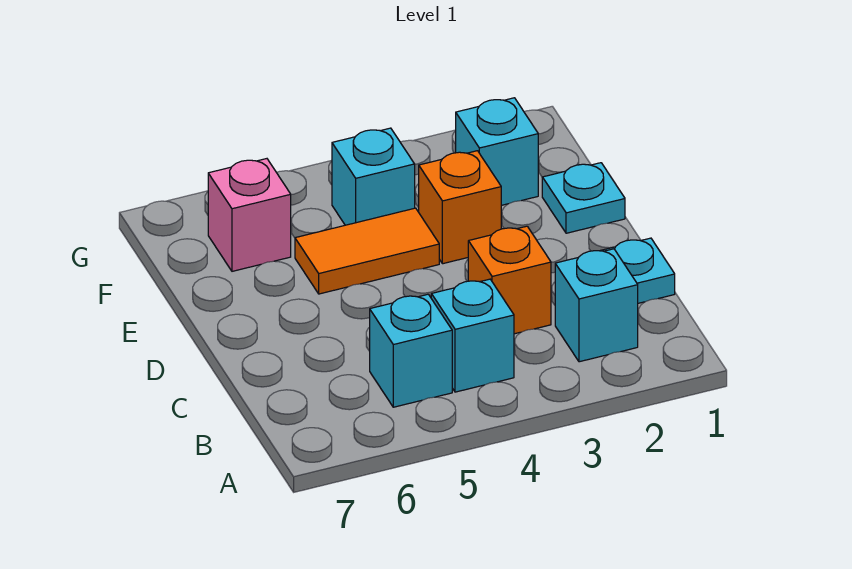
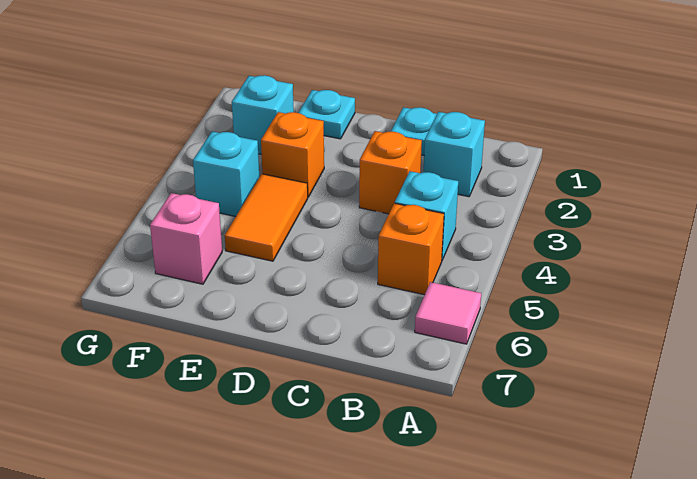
none -> pink 1x1 tile [415,282,481,344]
cyan 1x1 brick [370,294,452,407] -> orange 1x1 brick [378,203,444,295]

